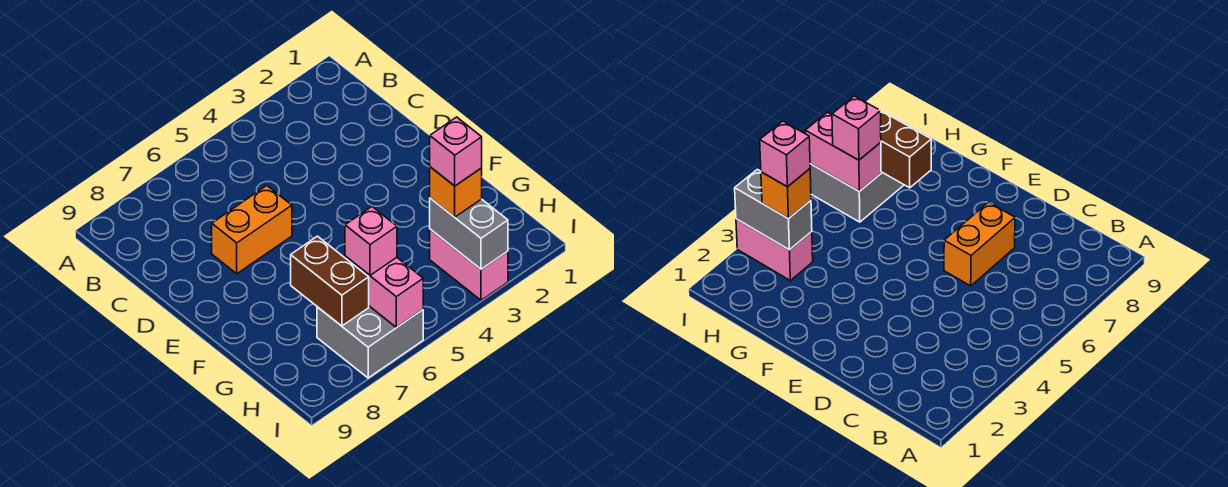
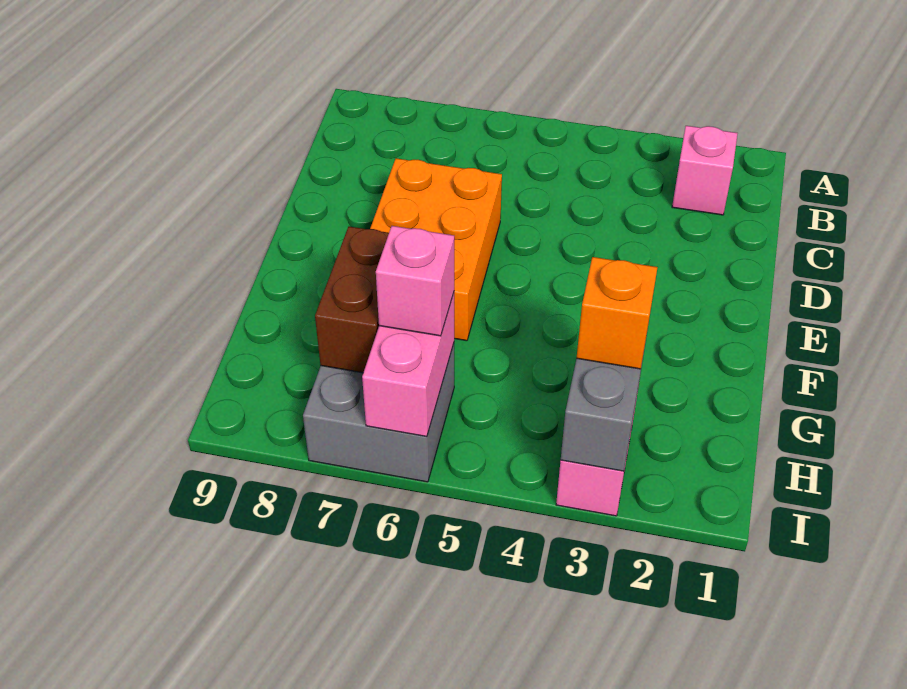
orange 1x2 brick [212,186,292,274] -> orange 2x3 brick [370,158,502,341]
pink 1x1 brick [430,117,482,186] -> pink 1x1 brick moved to [672,126,738,215]

